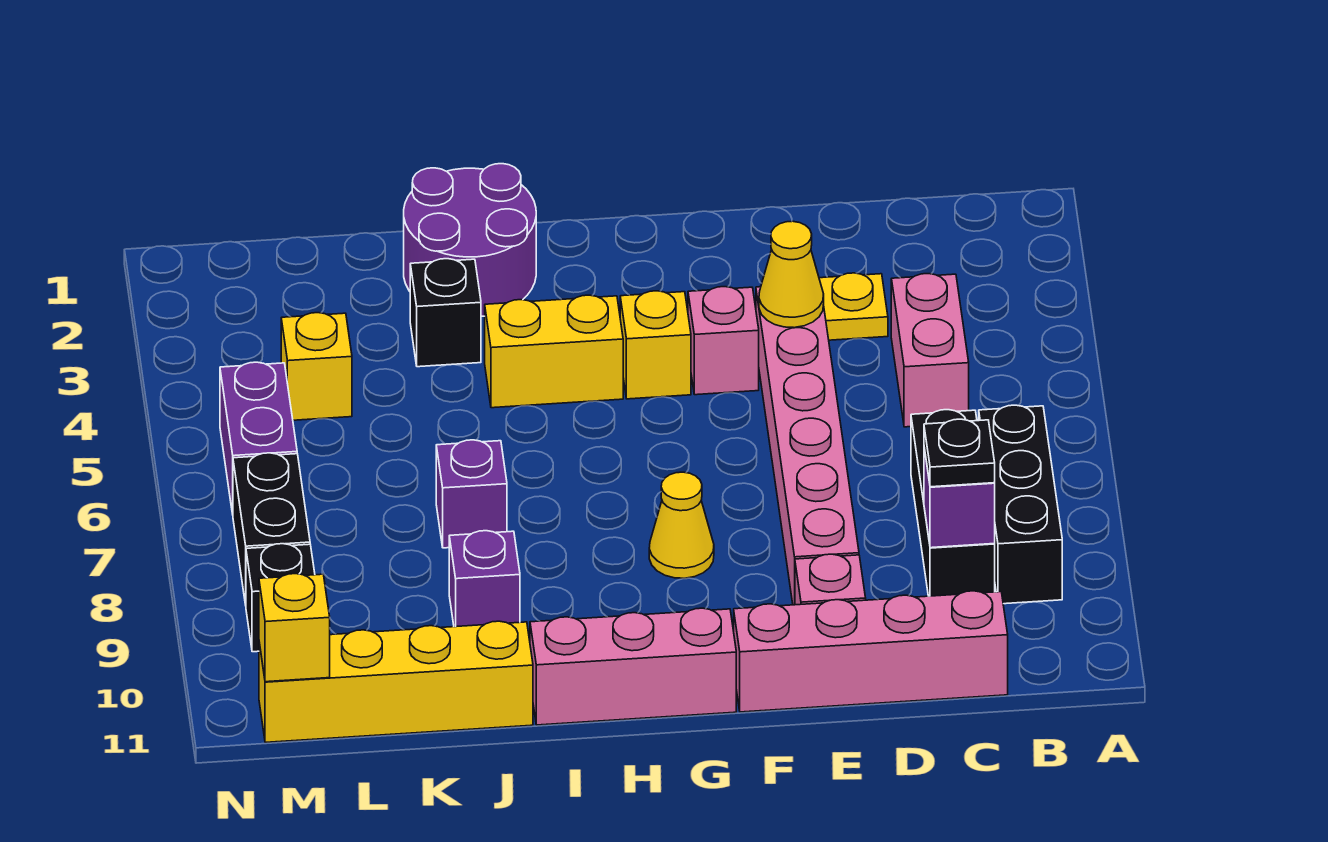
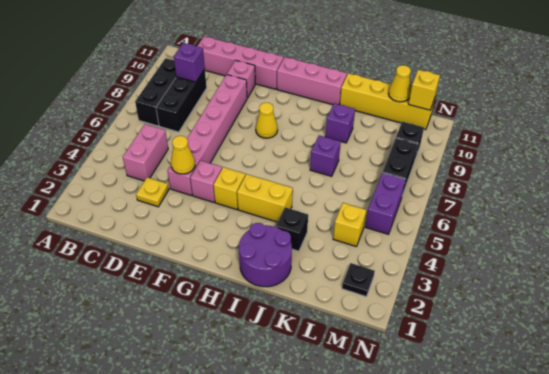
black 1x1 plate [924,419,995,487] -> black 1x1 plate moved to [342,263,375,296]
none -> yellow 1x1 cone [388,65,411,102]

